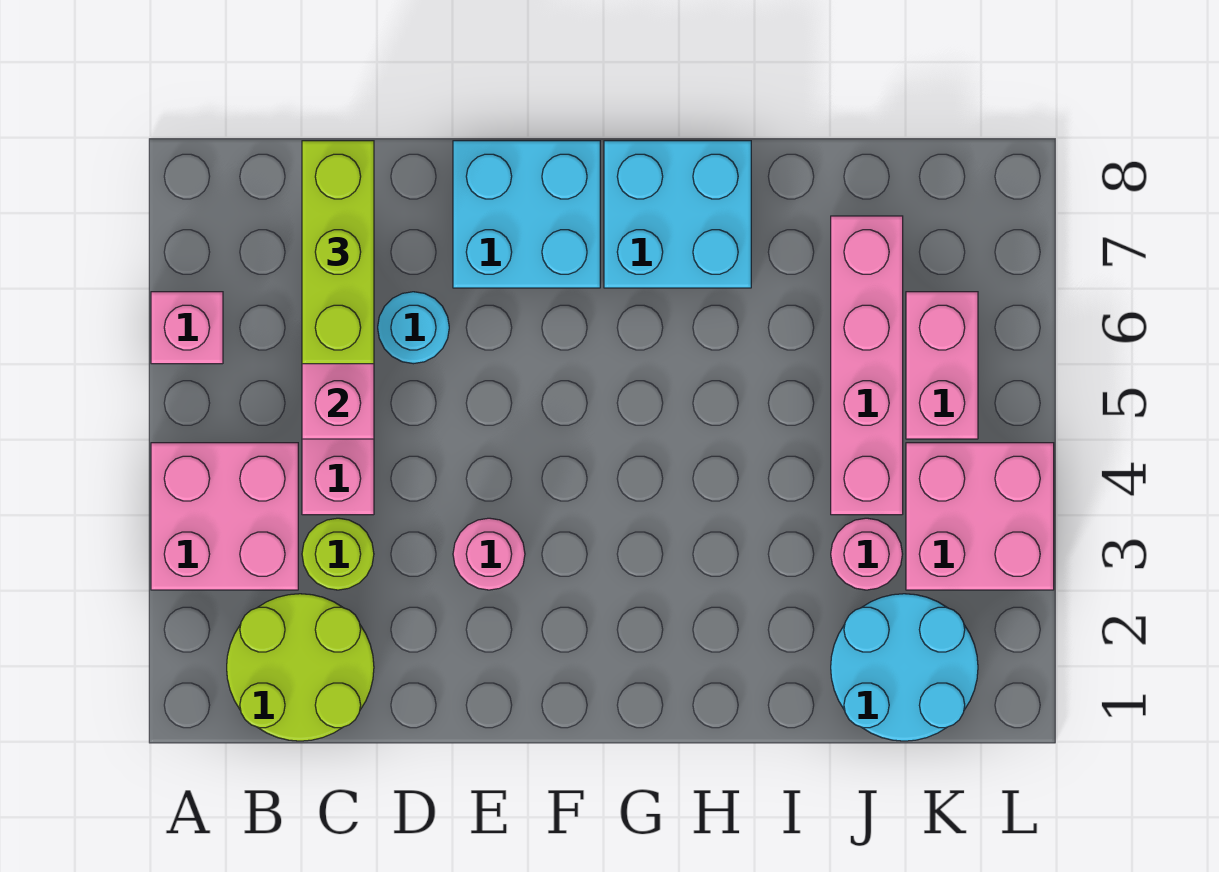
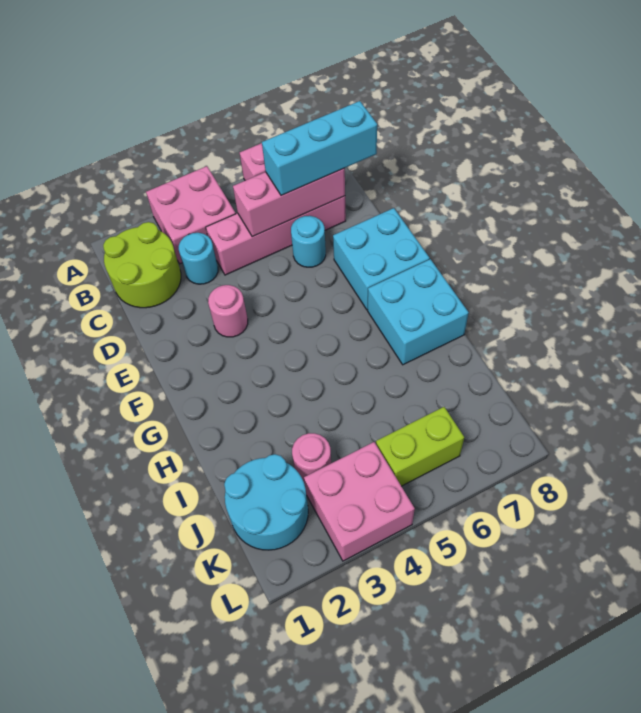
lime 1x1 round brick [302,518,374,590] -> cyan 1x1 round brick [179,233,218,284]
lime 1x3 brick [302,141,374,364] -> cyan 1x3 brick [262,101,377,196]
pink 1x4 brick [831,216,903,515] -> none
pink 1x2 brick [906,292,978,439] -> lime 1x2 brick [376,407,464,486]

